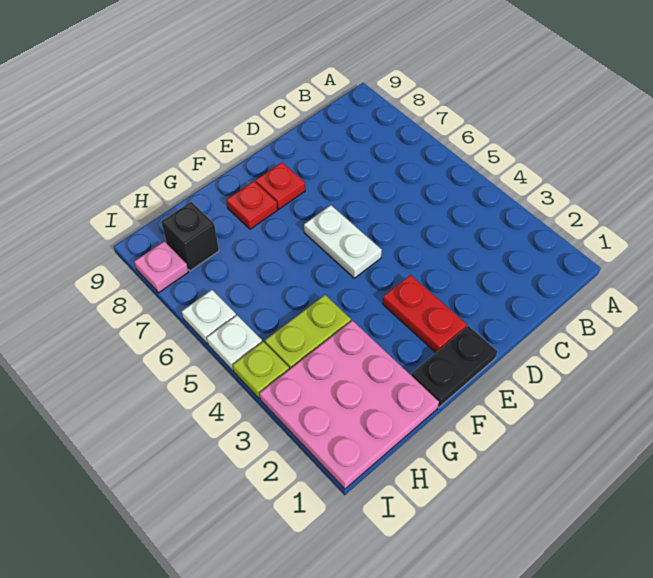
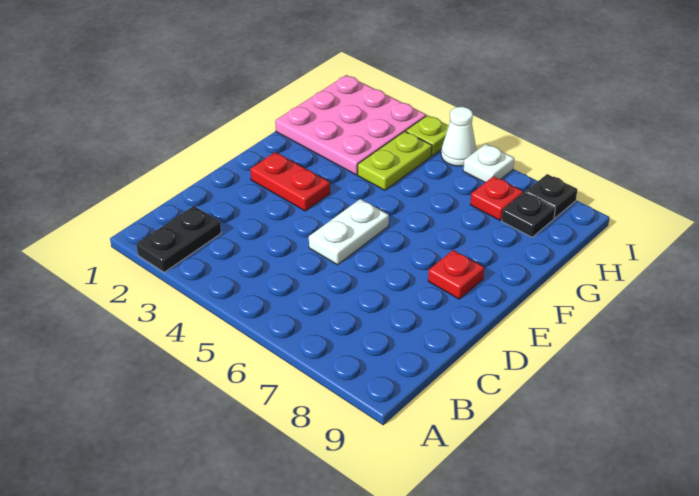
black 1x2 plate [411,326,497,407] -> black 1x2 plate moved to [136,206,221,272]
white 1x2 plate [304,205,382,278] -> white 1x2 plate turned to [309,199,389,265]
red 1x1 plate [227,181,277,229] -> red 1x1 plate moved to [470,176,523,220]
black 1x1 brick [161,202,219,271] -> black 1x1 plate [502,192,555,237]
white 1x1 plate [207,315,262,371] -> white 1x1 cone [441,107,477,166]
pink 1x1 plate [134,241,188,293] -> black 1x1 plate [526,174,577,218]

